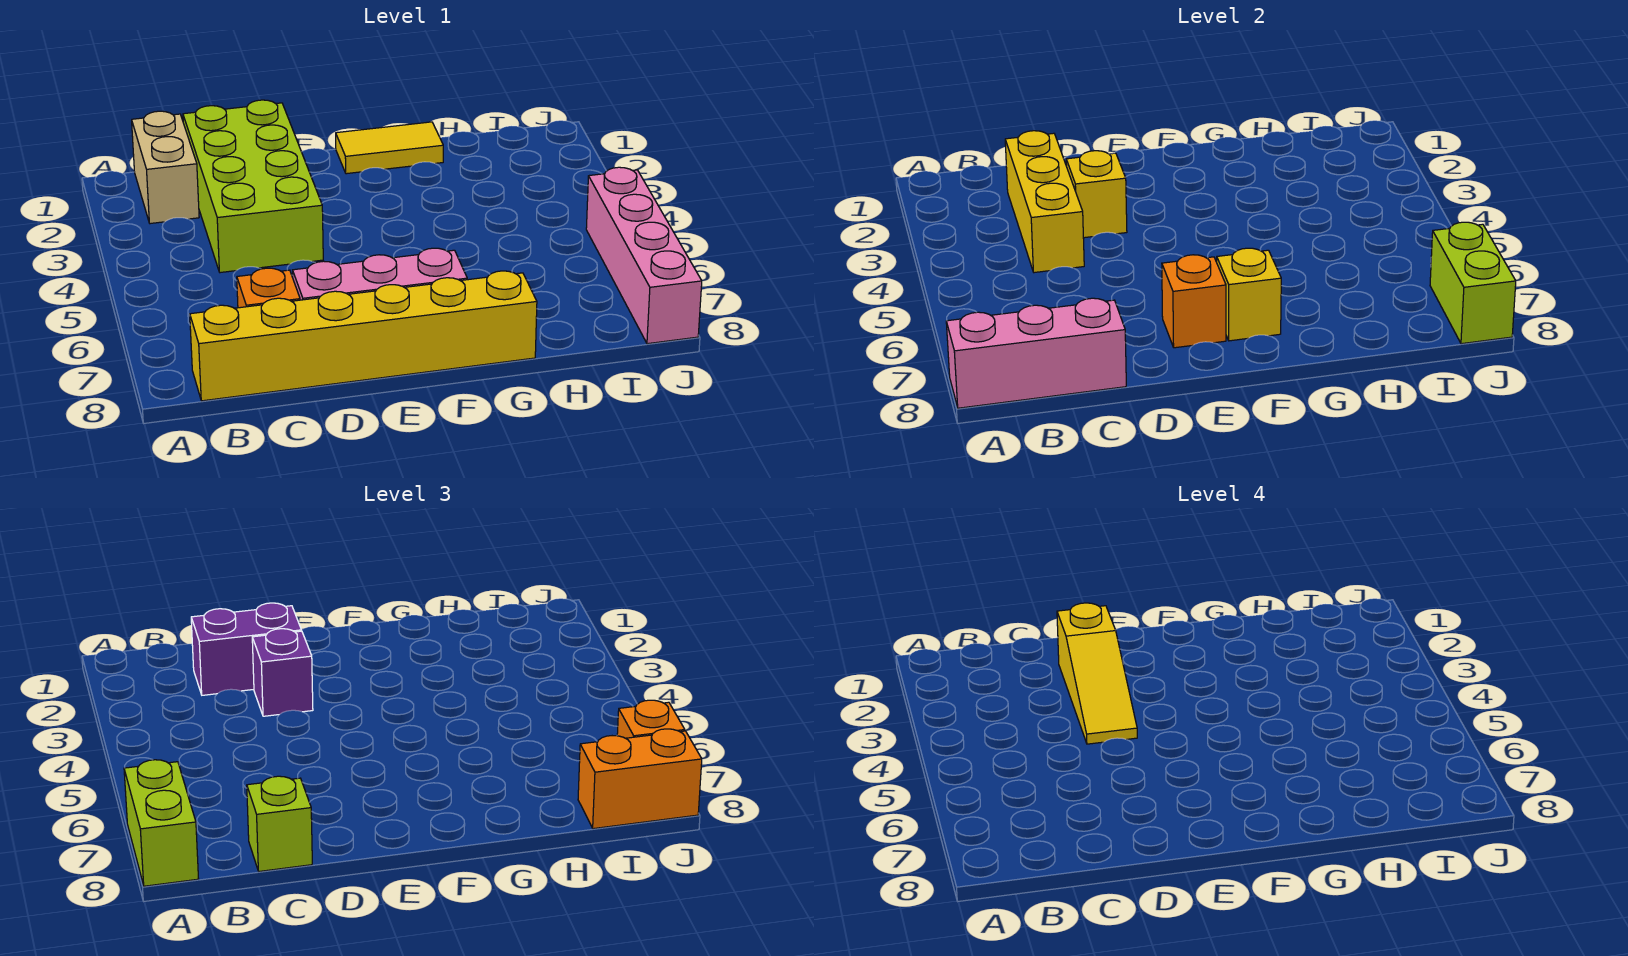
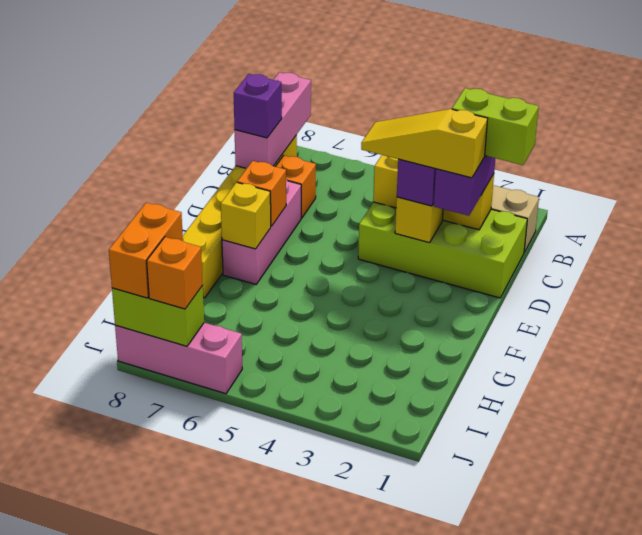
lime 1x2 brick [124,760,199,886] -> lime 1x2 brick moved to [452,88,539,165]
lime 1x1 brick [247,776,312,871] -> purple 1x1 brick [234,74,282,138]
yellow 1x2 tile [336,122,443,174] -> none
pink 1x4 brick [586,167,702,344] -> pink 1x3 brick [115,323,242,394]

